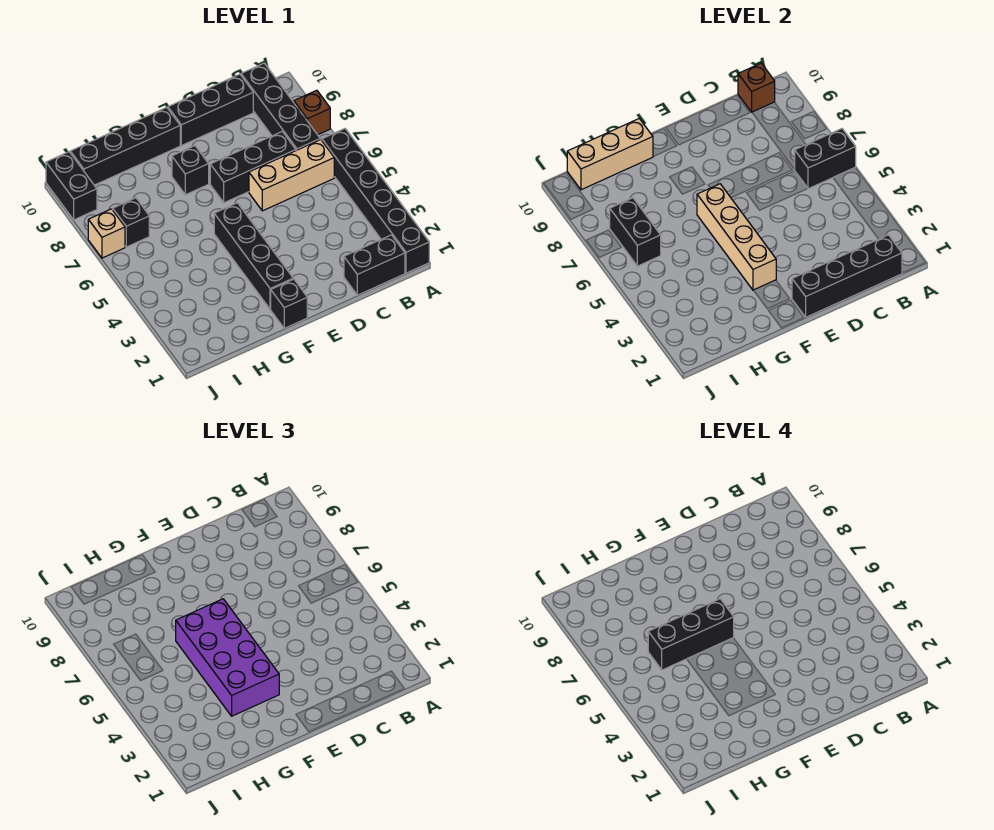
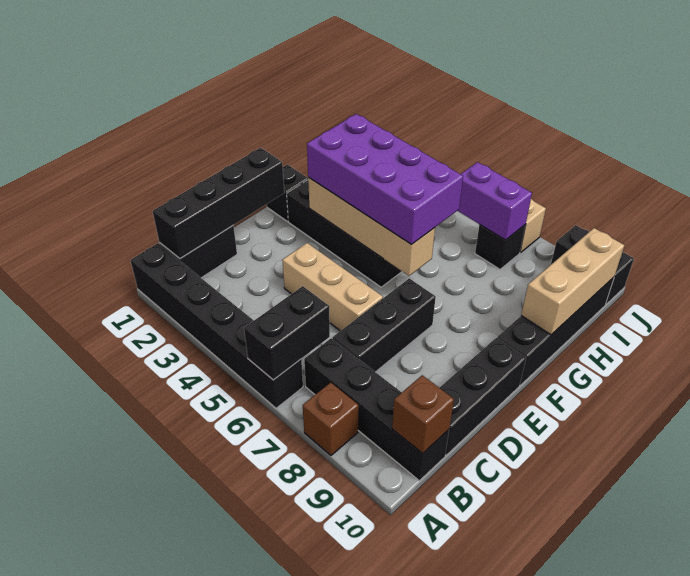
tan 1x3 brick [249,139,334,211] -> tan 1x3 brick turned to [282,243,383,331]
black 1x3 brick [648,599,734,670] -> none
black 1x1 brick [172,146,209,195] -> none
black 1x2 brick [610,198,661,266] -> purple 1x2 brick [458,162,532,240]

